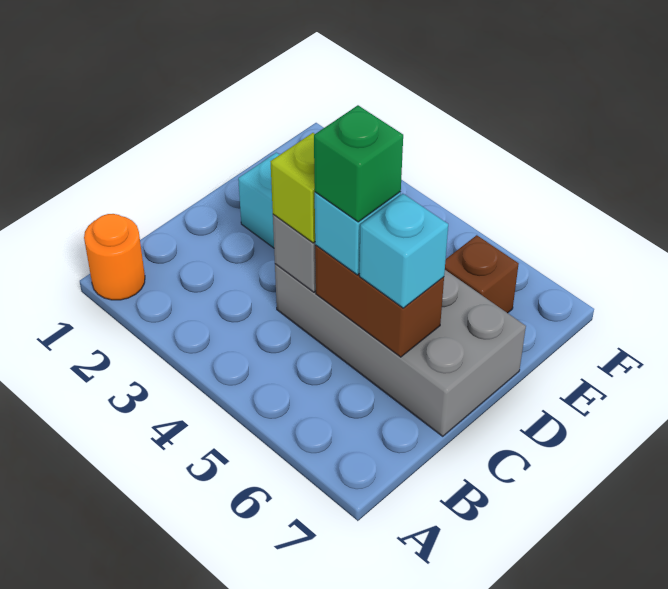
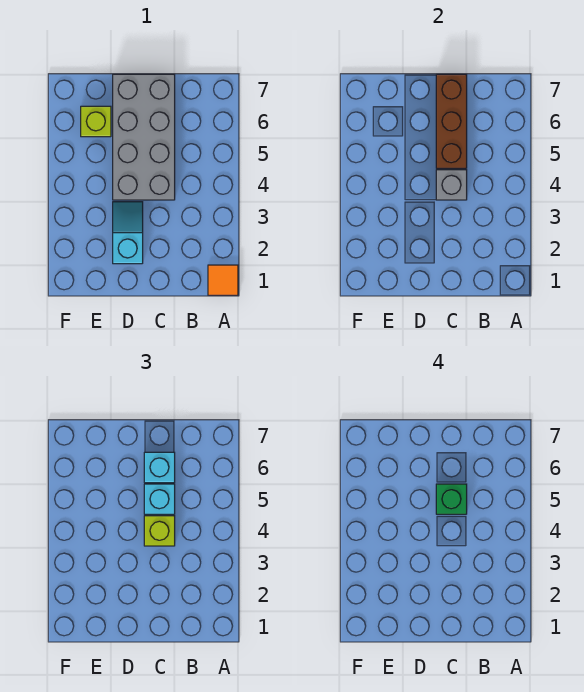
orange 1x1 round brick [84,214,145,300] -> orange 1x1 tile [208,265,238,295]
brown 1x2 brick [315,245,444,357] -> brown 1x3 brick [436,74,467,168]
brown 1x1 brick [445,235,519,313] -> lime 1x1 brick [81,106,111,137]

